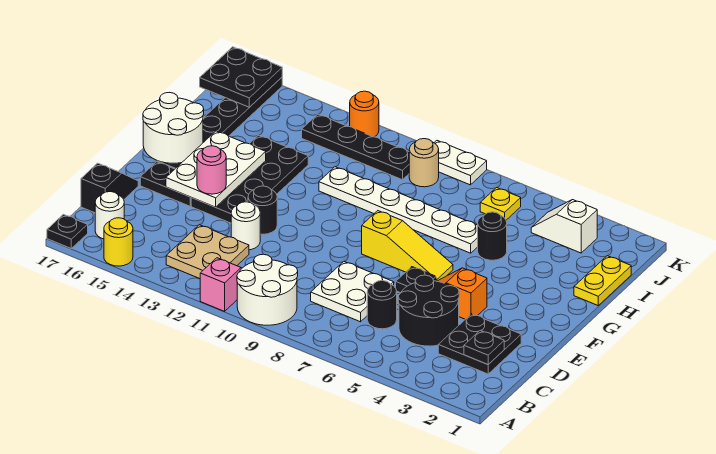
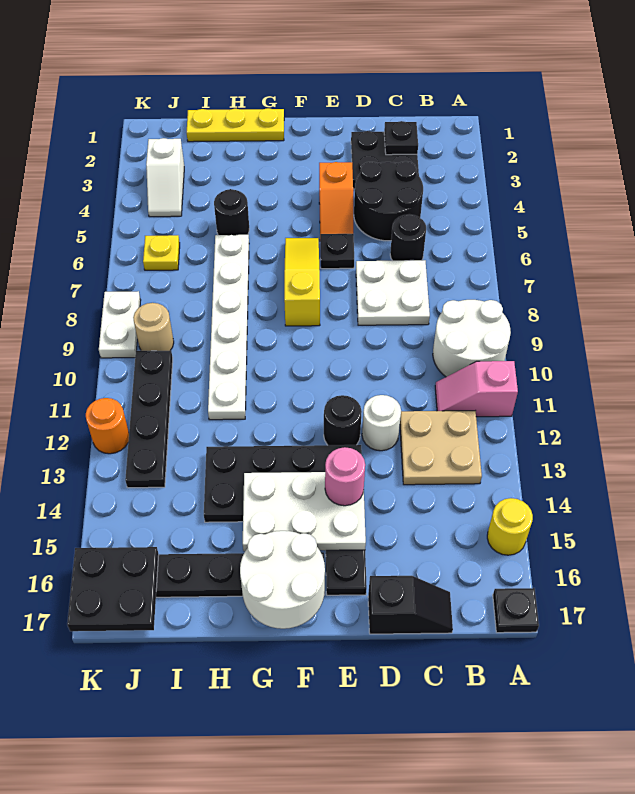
white 1x1 round brick [95,192,124,239] -> none
black 1x2 slope [81,163,138,213] -> black 1x2 slope turned to [368,576,453,634]
yellow 1x2 plate [574,256,631,305] -> yellow 1x3 plate [187,108,284,142]

